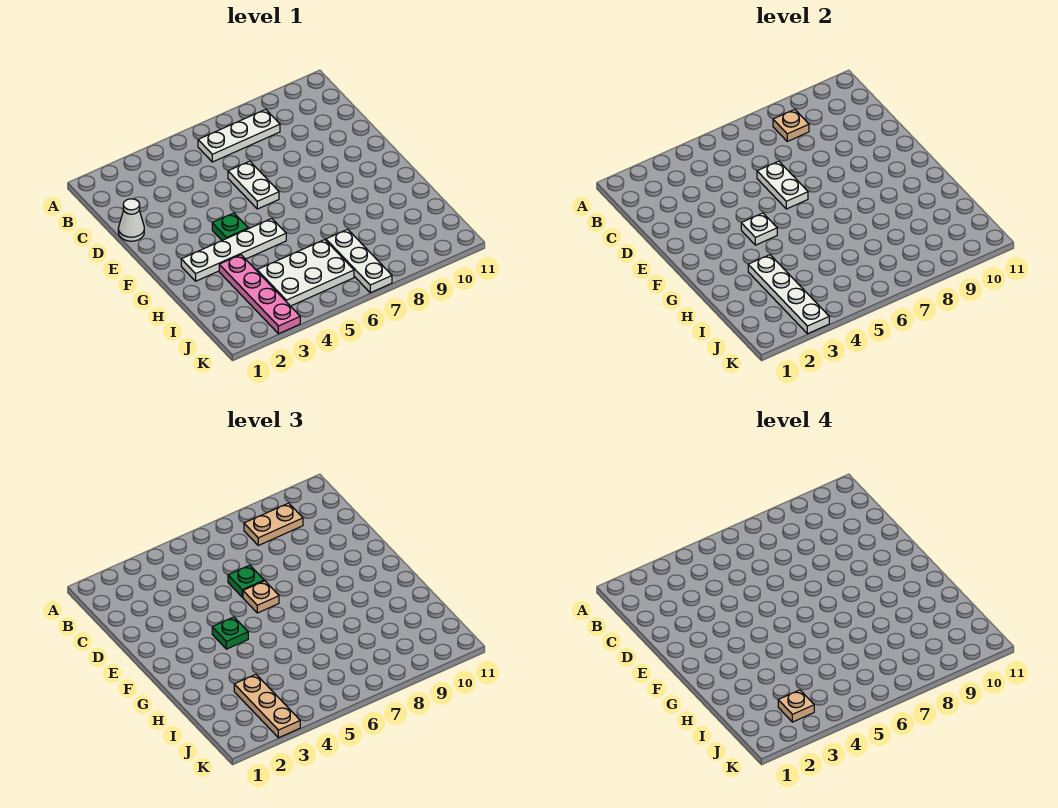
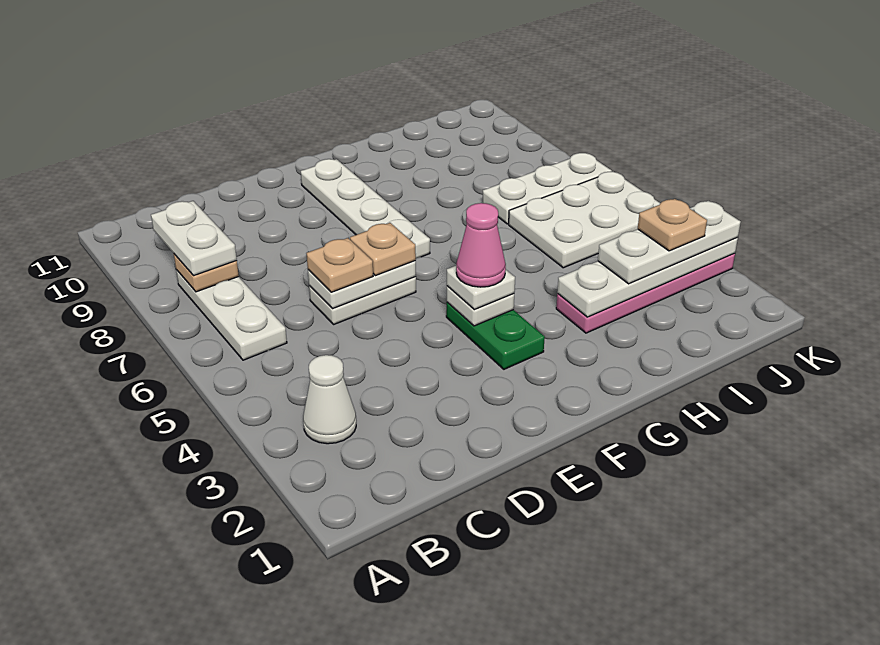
tan 1x2 plate [244,503,303,545] -> white 1x2 plate [151,201,237,276]
white 1x1 cone [118,199,144,241] -> white 1x1 cone moved to [303,355,356,444]
green 1x1 plate [228,565,264,597] -> tan 1x1 plate [306,238,373,292]
green 1x1 plate [212,213,248,240] -> green 1x2 plate [446,302,545,369]
green 1x1 plate [212,617,248,649] -> white 1x1 plate [447,266,515,310]
none -> pink 1x1 cone [456,203,506,287]
white 1x4 plate [181,219,286,281] -> white 1x4 plate moved to [301,159,430,258]
tan 1x3 plate [234,674,300,738] -> white 1x3 plate [598,201,741,284]
white 2x3 plate [257,240,354,306] -> white 2x3 plate turned to [509,172,660,268]

